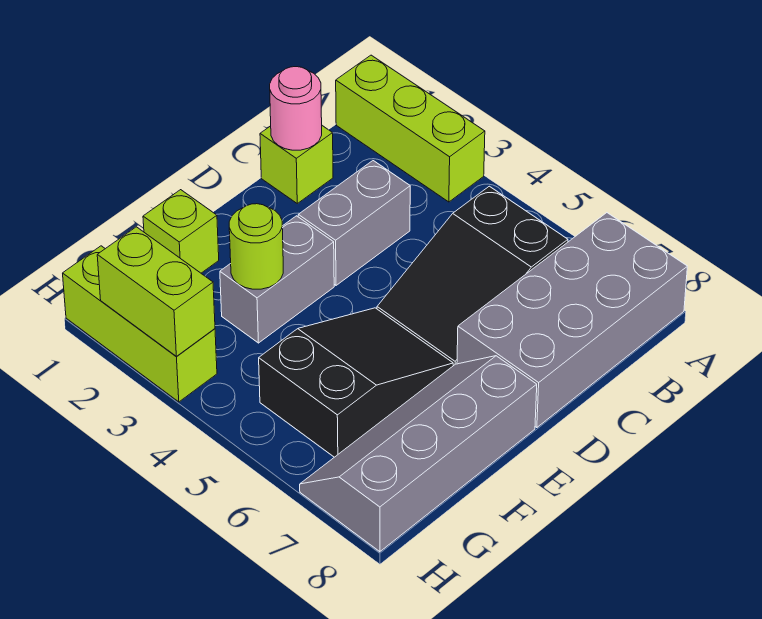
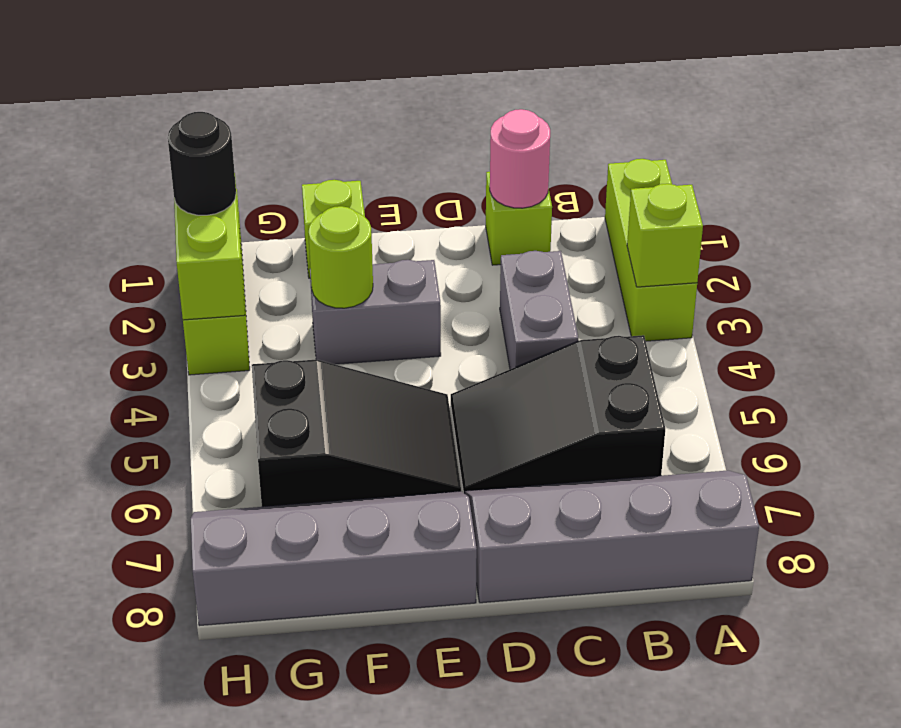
none -> lime 1x1 brick [627,184,703,287]
grey 2x4 brick [457,213,687,428] -> grey 2x4 slope [465,471,759,603]
grey 1x2 brick [298,161,410,285] -> grey 1x2 brick turned to [500,251,578,369]
none -> black 1x1 round brick [168,112,236,215]

